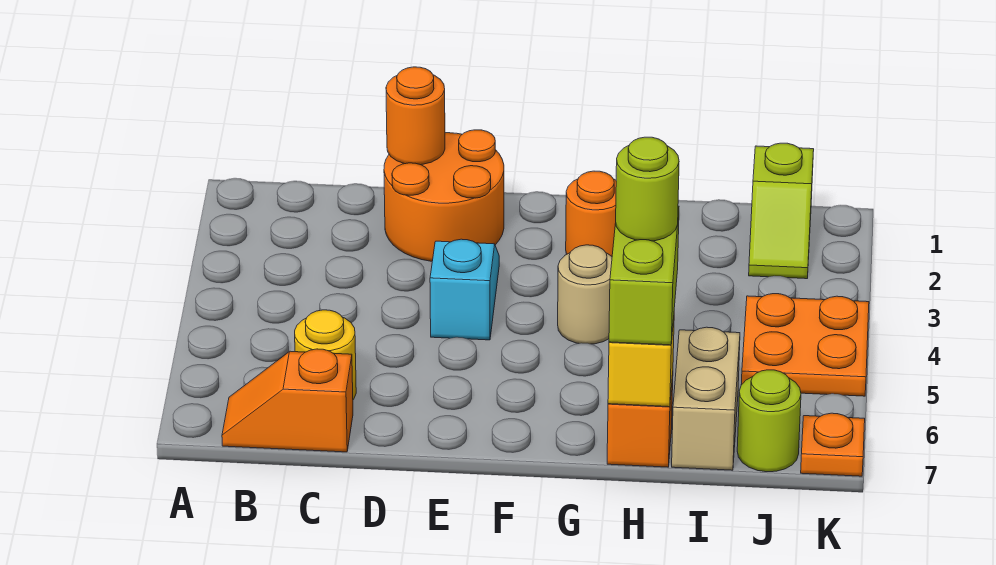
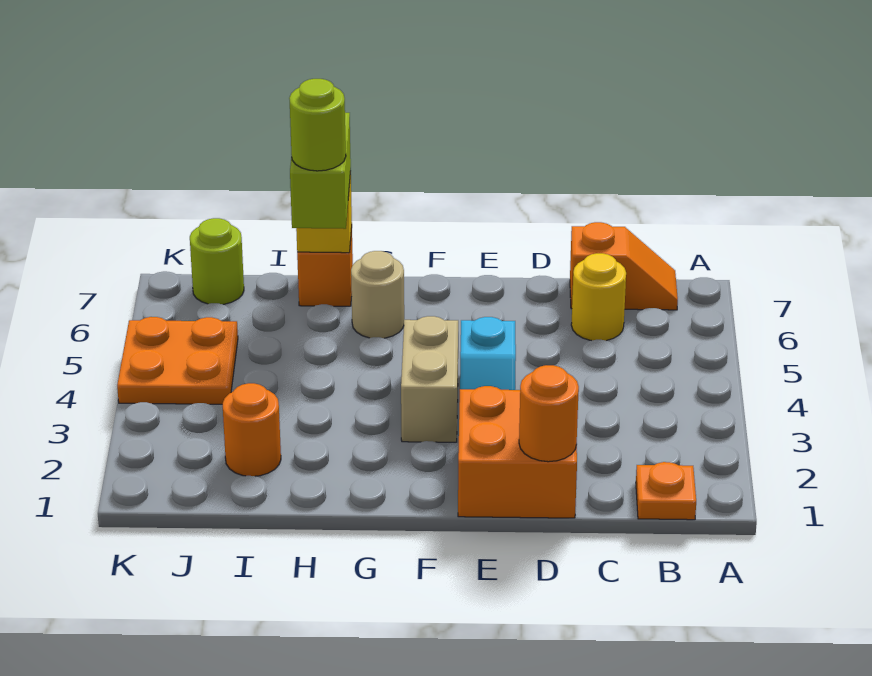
orange 2x2 round brick [384,130,504,261] -> orange 2x2 brick [458,386,577,518]
orange 1x1 round brick [566,171,616,256] -> orange 1x1 round brick moved to [222,383,281,476]
tan 1x1 round brick [558,245,612,344] -> tan 1x1 round brick moved to [351,251,404,338]
tan 1x2 brick [672,327,740,470] -> tan 1x2 brick moved to [401,316,458,442]
lime 1x2 slope [749,143,814,279] -> none
orange 1x1 plate [801,413,865,476] -> orange 1x1 plate moved to [636,462,696,520]

